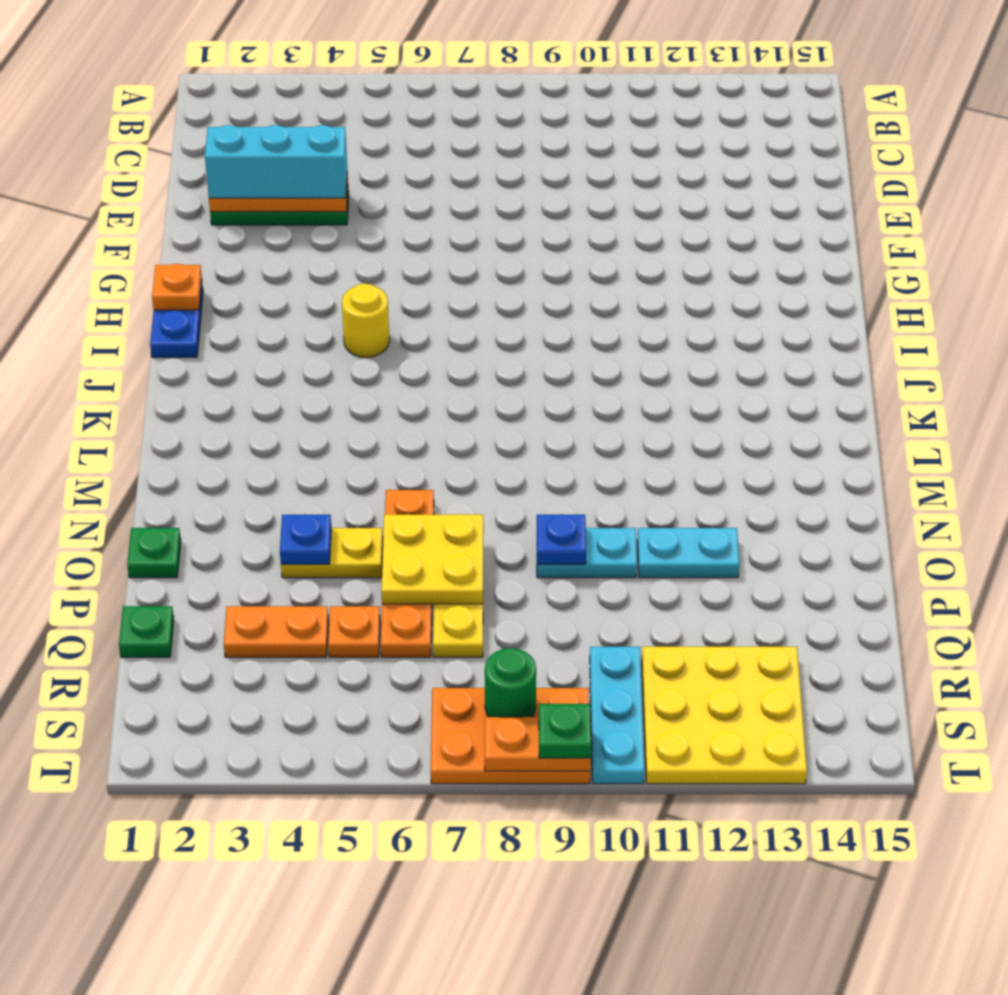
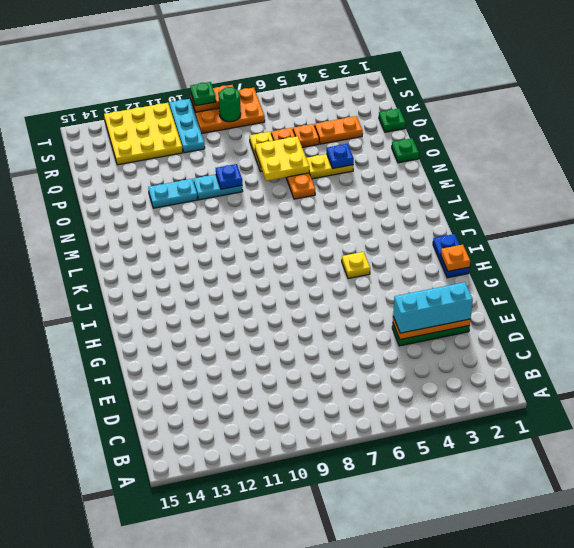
yellow 1x1 round brick [342,283,389,357] -> yellow 1x1 plate [342,252,370,279]

